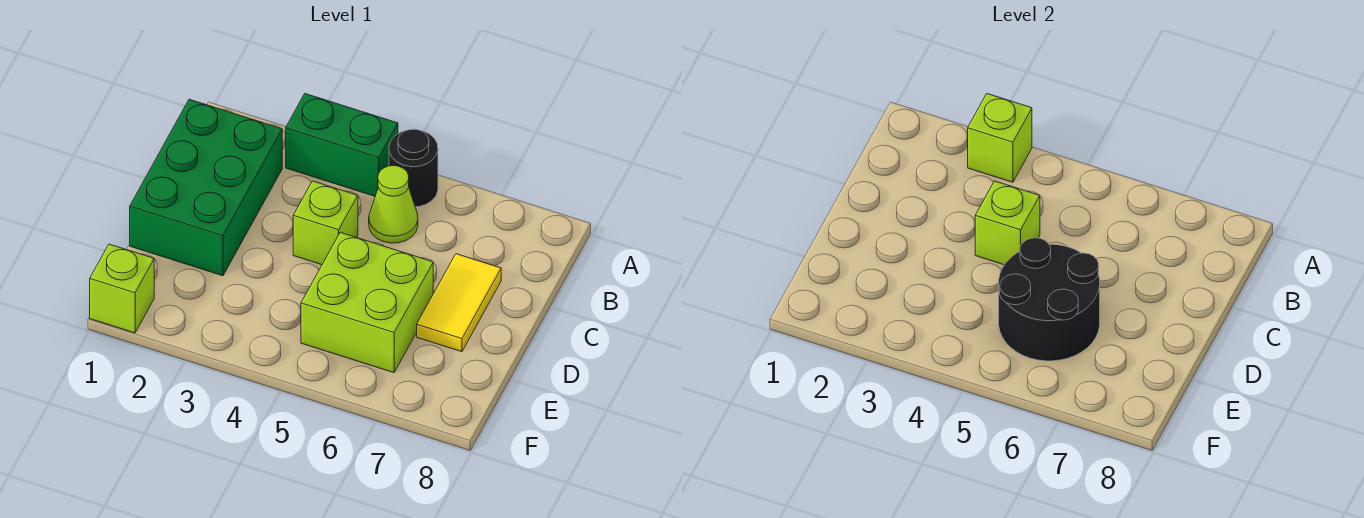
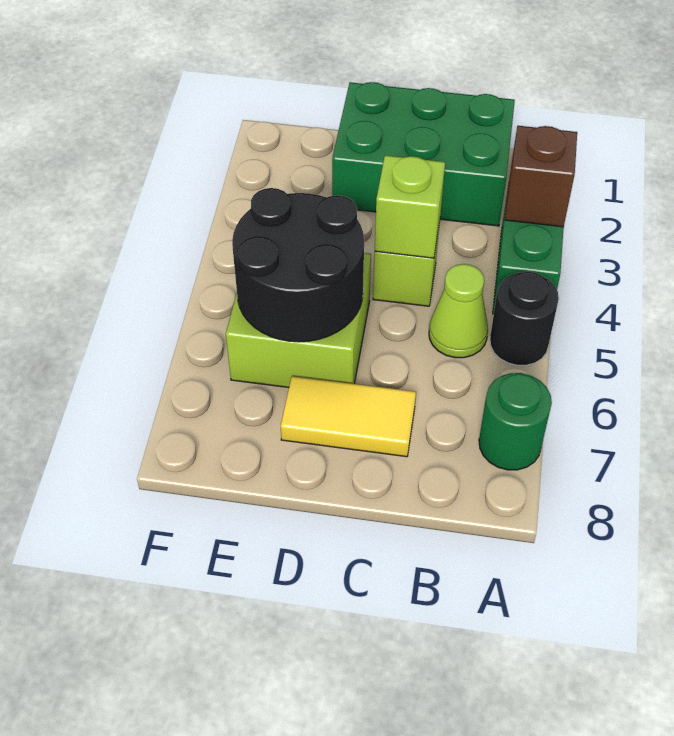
lime 1x1 brick [968,94,1032,182] -> brown 1x1 brick [505,126,577,227]
none -> green 1x1 round brick [479,373,552,470]
lime 1x1 brick [90,244,154,333] -> none

